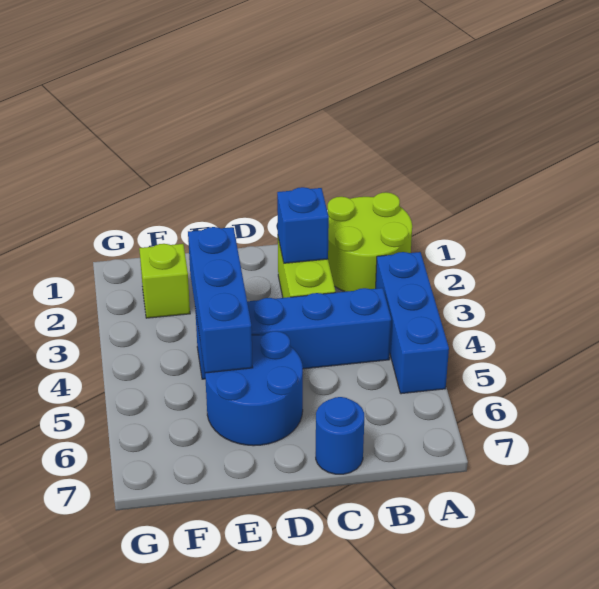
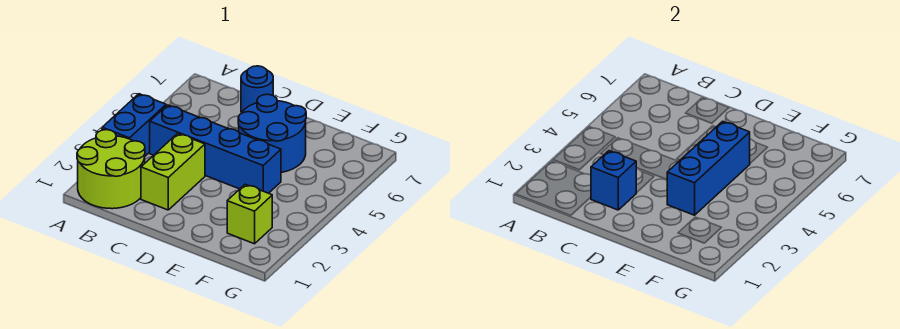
blue 1x3 brick [376,252,449,394] -> blue 1x2 brick [102,94,166,156]

